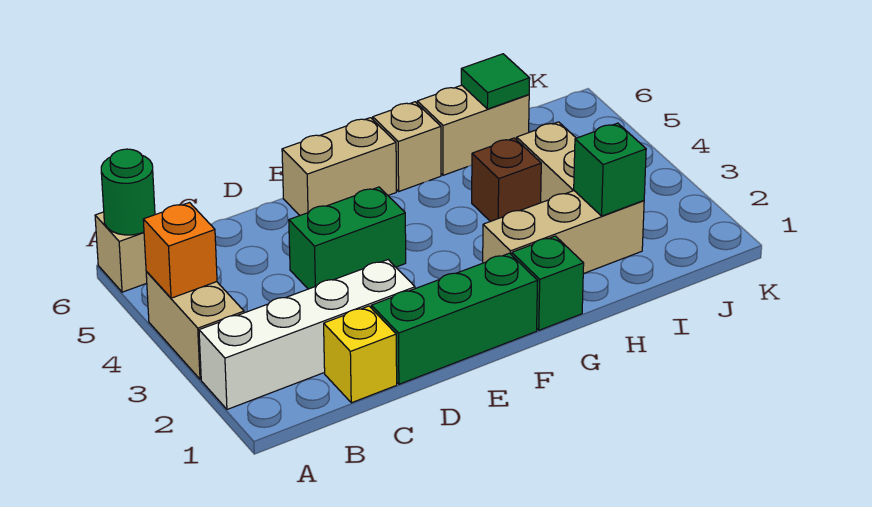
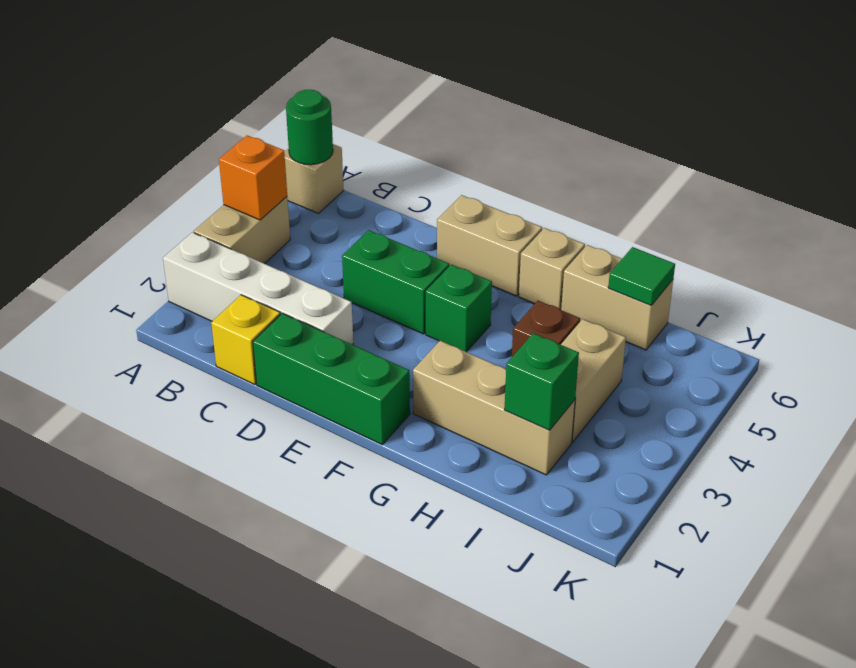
green 1x1 brick [512,236,584,330] -> green 1x1 brick moved to [426,265,492,352]

